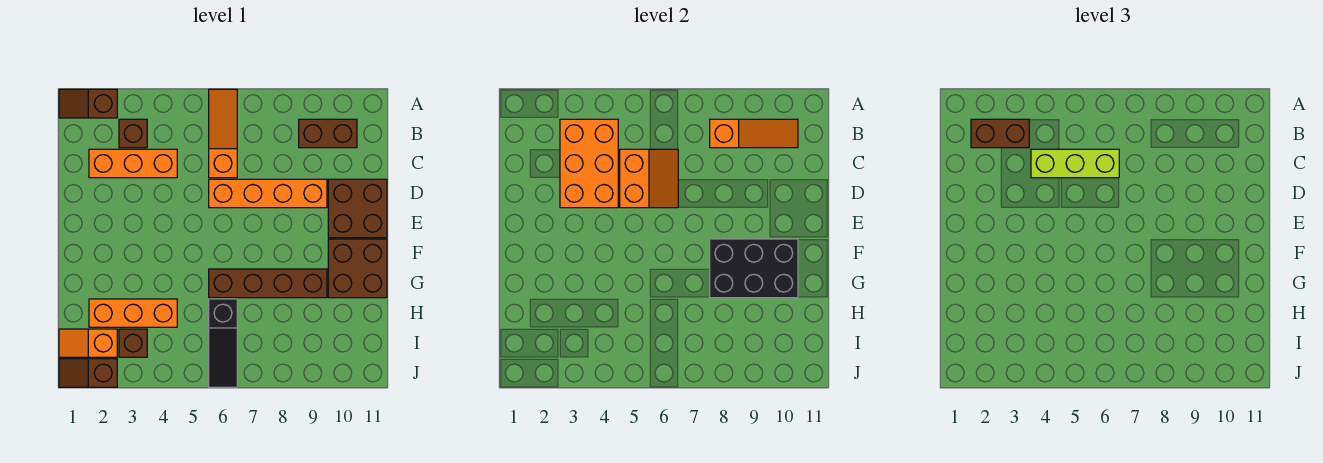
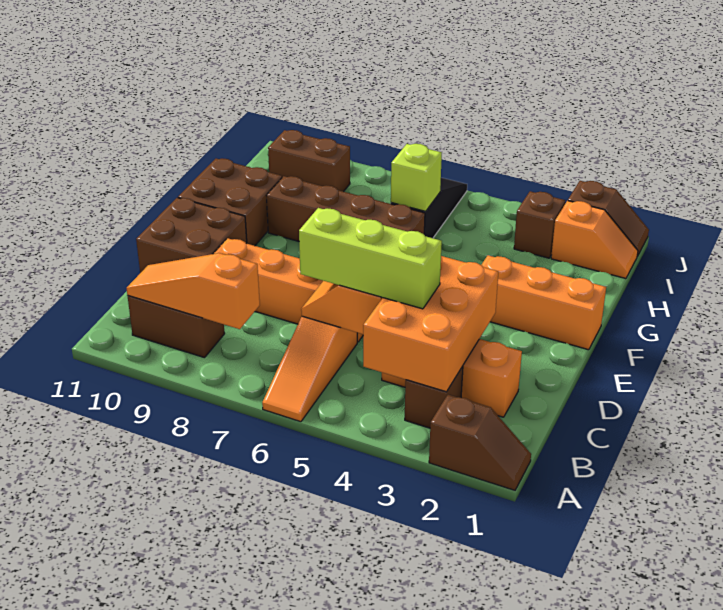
brown 1x2 brick [971,119,1029,148] -> brown 1x2 brick moved to [268,130,350,192]
black 2x3 brick [710,239,798,298] -> none
orange 1x3 brick [89,299,177,327] -> orange 1x3 brick moved to [482,255,606,350]
none -> lime 1x1 brick [391,144,442,211]

